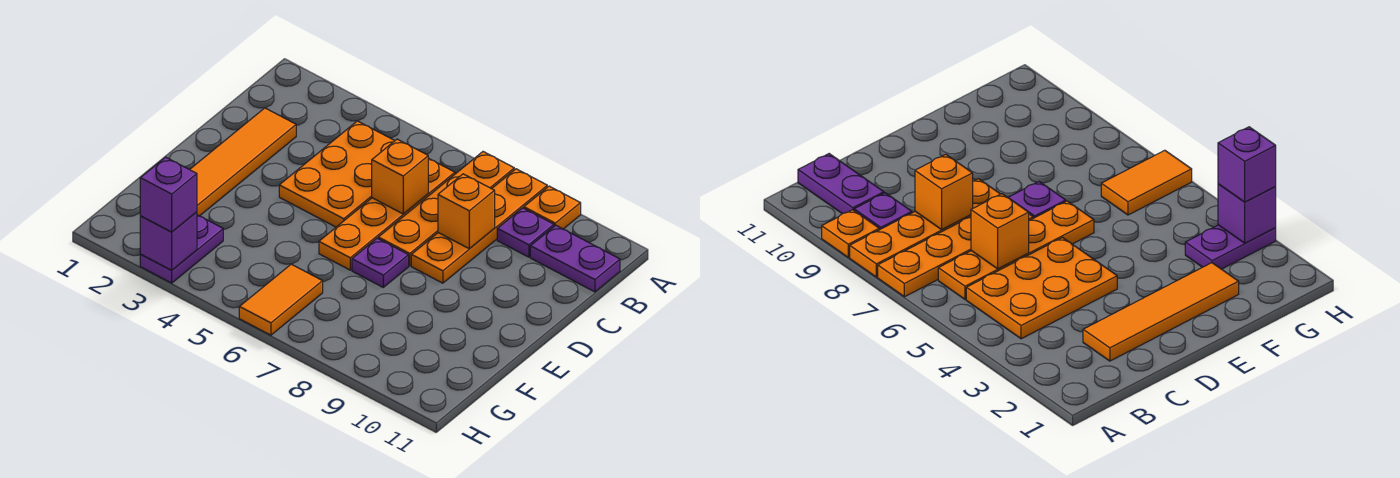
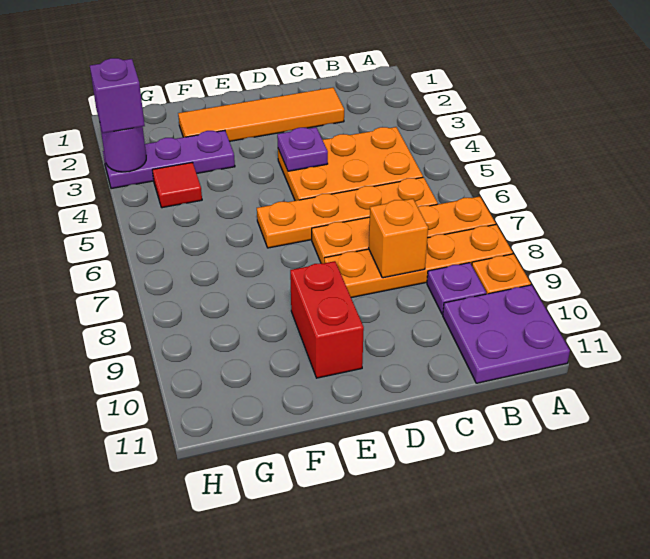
purple 1x2 plate [530,225,620,292] -> purple 2x2 plate [443,285,570,383]
orange 1x1 brick [372,139,428,214] -> none
purple 1x1 plate [352,238,409,287] -> purple 1x1 plate moved to [277,127,328,171]
none -> red 1x2 brick [290,261,364,378]
purple 1x2 plate [140,215,223,283] -> purple 1x3 plate [103,130,235,189]
none -> red 1x1 tile [152,162,202,208]
orange 1x2 tile [239,264,323,335] -> none
purple 1x1 brick [140,212,197,270] -> purple 1x1 round brick [100,125,146,172]

